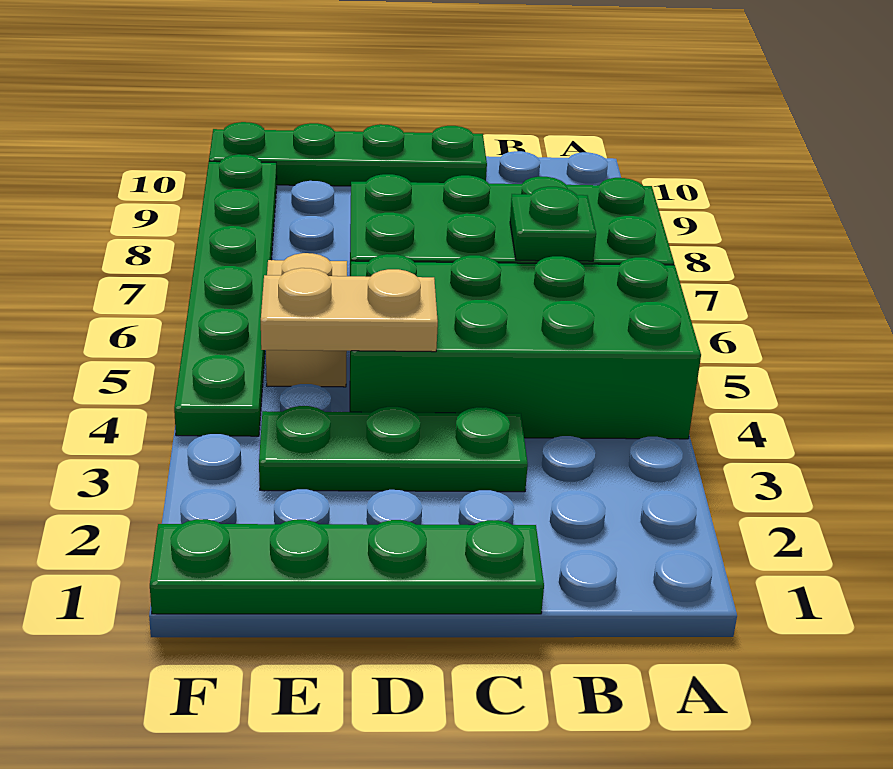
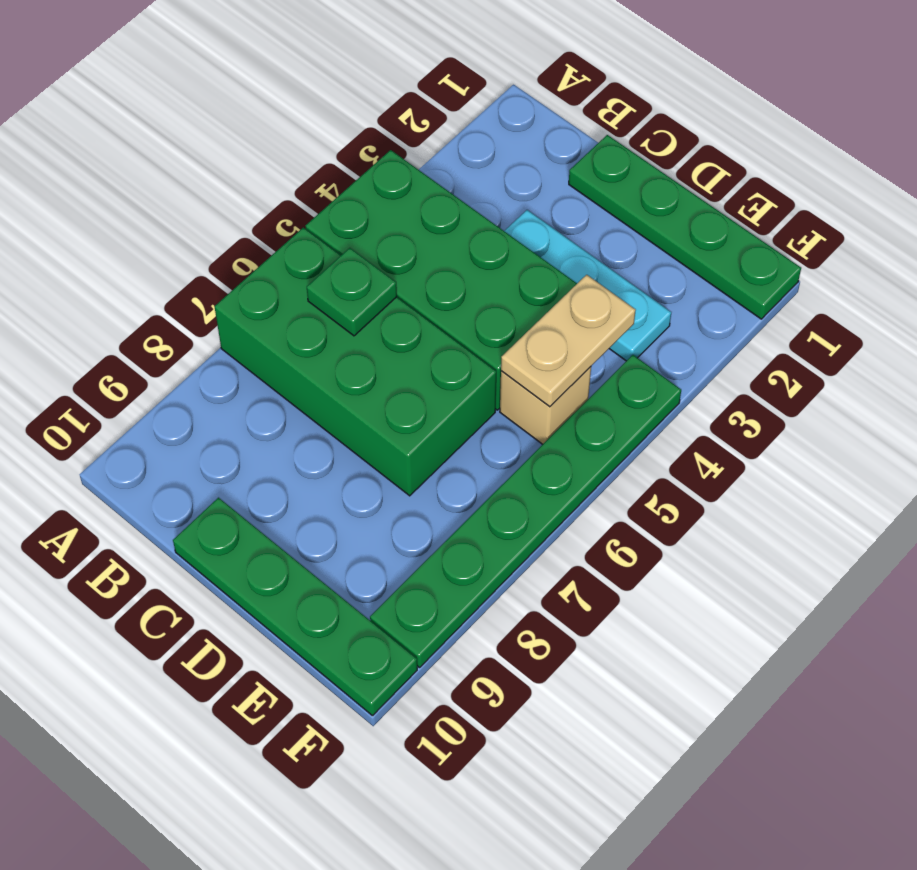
green 1x3 plate [259,406,528,492] -> cyan 1x3 plate [505,210,671,361]
tan 1x2 plate [261,268,438,352] -> tan 1x2 plate turned to [501,275,636,407]

